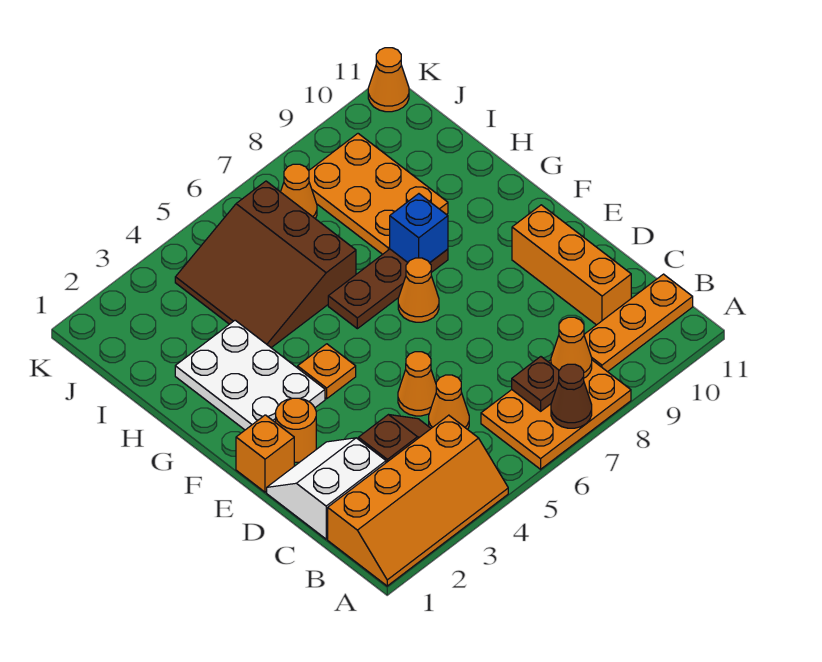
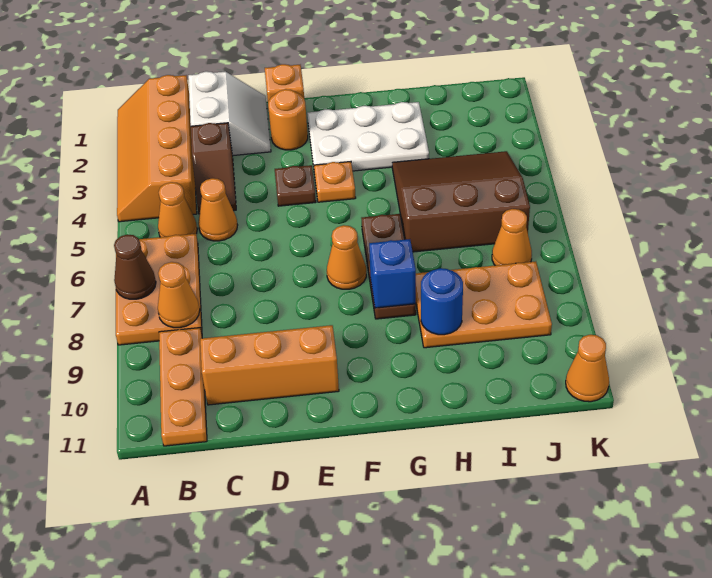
brown 1x1 plate [512,357,559,411] -> brown 1x1 plate moved to [275,165,316,206]
orange 1x1 cone [398,352,436,416] -> orange 1x1 cone moved to [158,182,197,237]
none -> blue 1x1 round brick [421,268,463,335]

